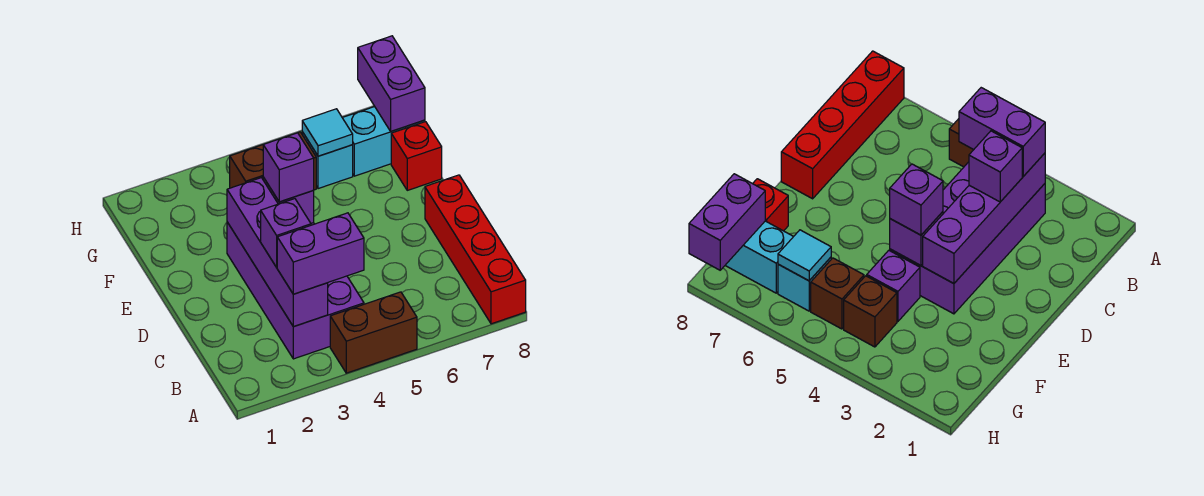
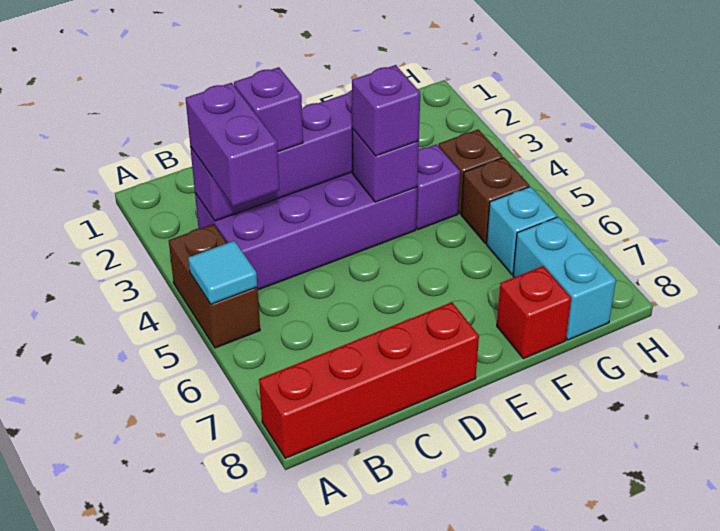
cyan 1x1 tile [302,109,353,156] -> cyan 1x1 tile moved to [188,241,257,304]
purple 1x2 brick [358,36,425,131] -> none

